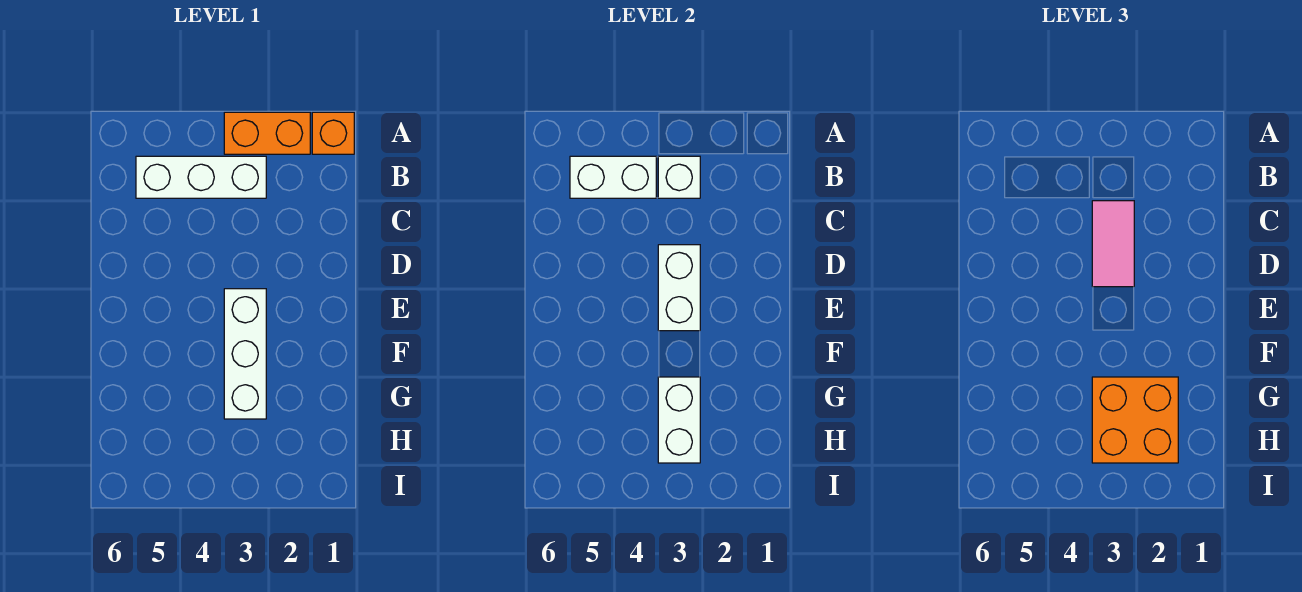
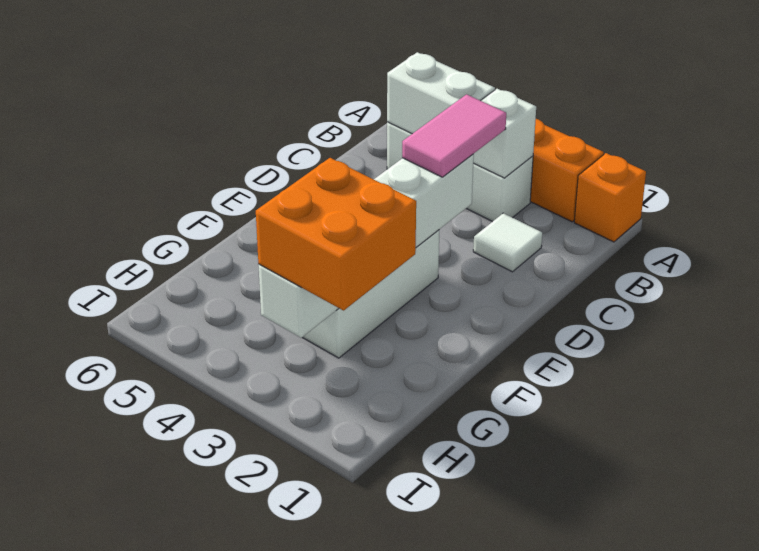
none -> white 1x1 tile [473,213,542,272]

